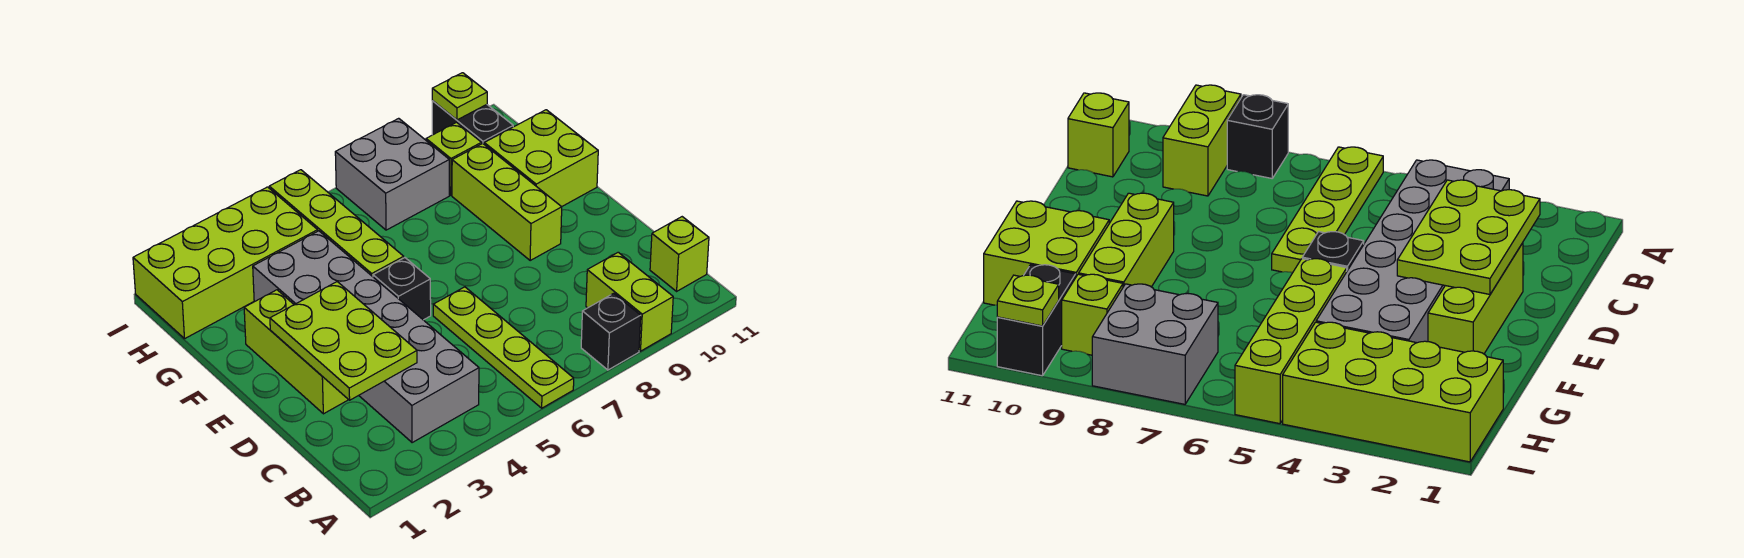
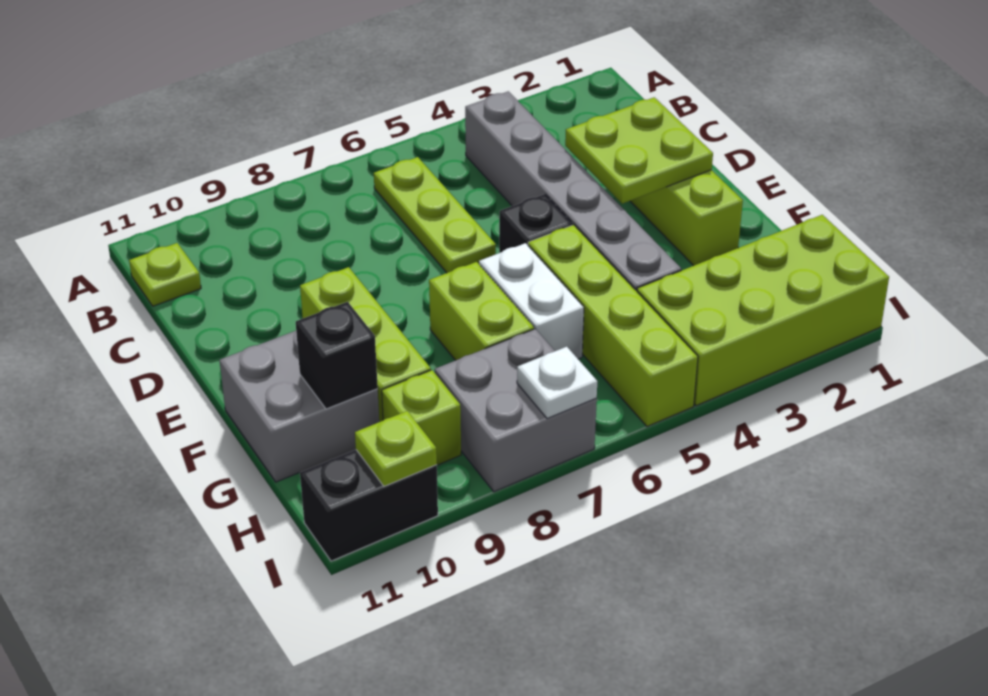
lime 1x4 plate [433,287,574,408] -> lime 1x3 plate [374,157,496,273]
black 1x1 brick [581,293,641,370] -> black 1x1 brick moved to [296,302,378,409]
lime 1x2 brick [586,252,673,351] -> lime 1x2 brick moved to [429,262,534,360]
grey 2x6 brick [253,231,479,443] -> grey 1x6 brick [465,91,681,291]
lime 1x1 brick [650,217,709,291] -> lime 1x1 plate [129,243,201,306]
lime 2x3 plate [270,282,417,400] -> lime 2x2 plate [565,97,713,204]
none -> white 1x2 brick [479,243,584,359]
lime 2x2 brick [484,110,598,207] -> grey 2x2 brick [220,331,379,482]
black 1x2 brick [432,101,513,144] -> black 1x2 brick turned to [300,450,438,561]
none -> white 1x1 plate [517,347,597,419]

